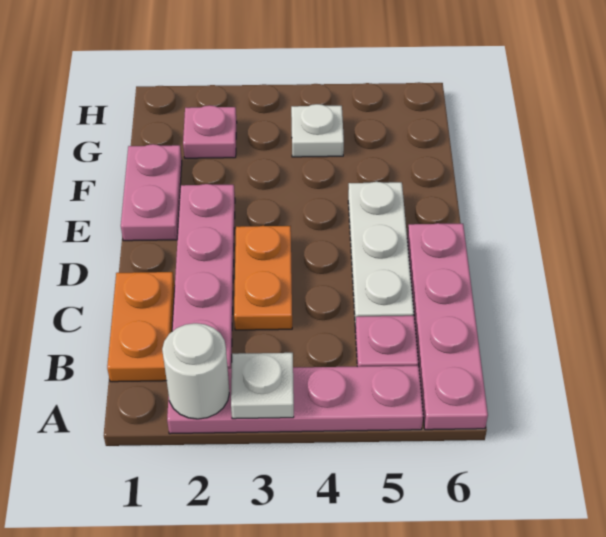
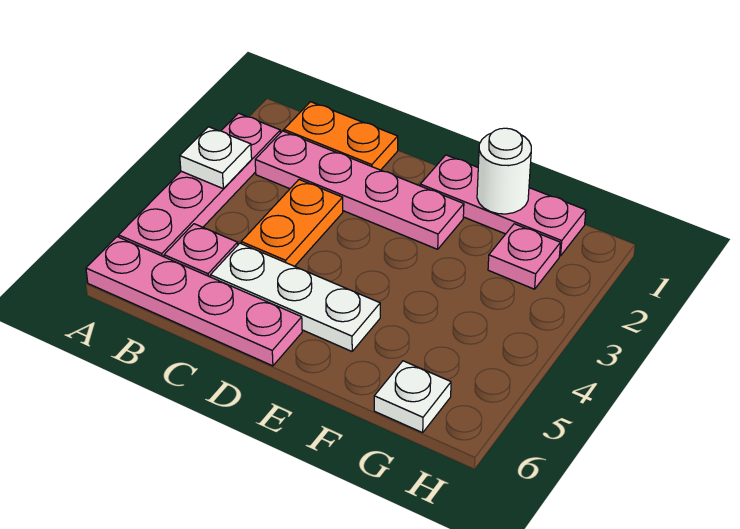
white 1x1 round brick [162,323,229,419] -> white 1x1 round brick moved to [477,128,531,214]
orange 1x2 plate [234,226,292,330] -> orange 1x2 plate turned to [241,180,343,266]
pink 1x2 plate [121,144,182,241] -> pink 1x3 plate [420,155,586,256]
white 1x1 plate [291,104,344,157] -> white 1x1 plate moved to [374,361,451,433]

